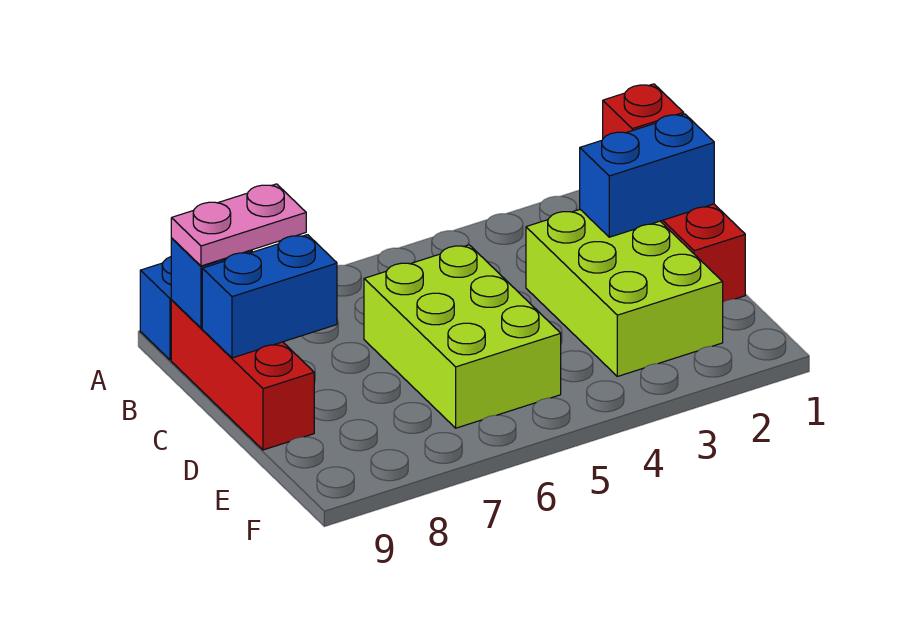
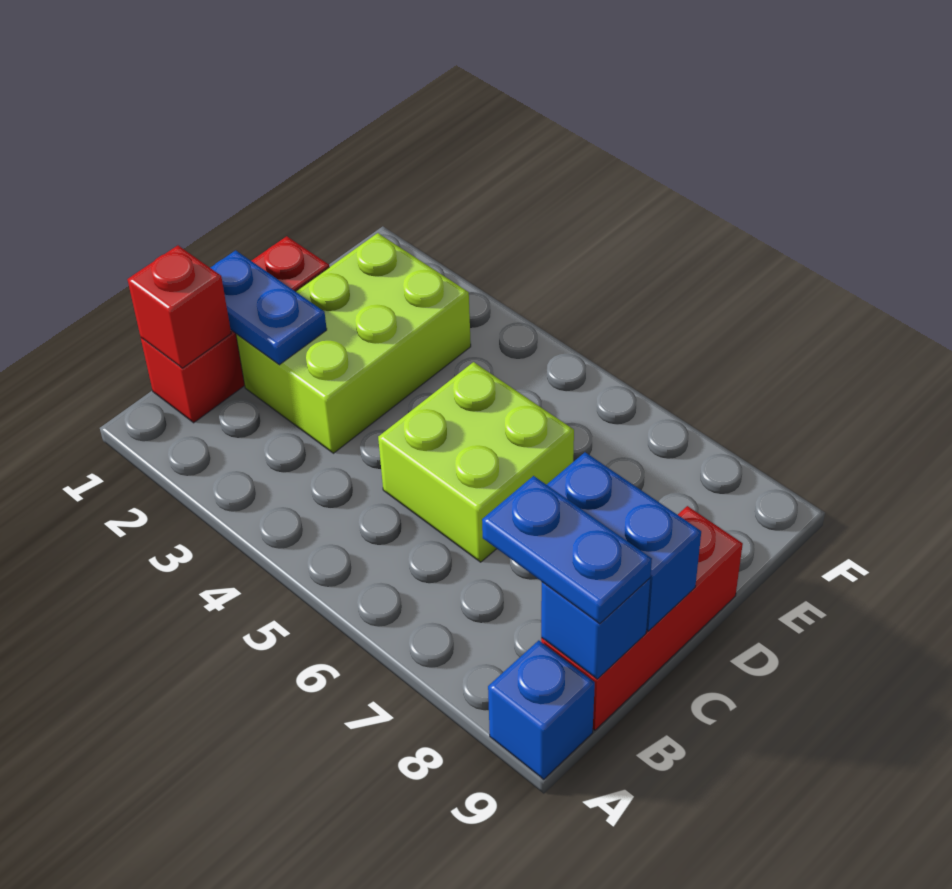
pink 1x2 plate [171,184,306,266] -> blue 1x2 plate [482,476,652,624]
blue 1x2 brick [580,114,714,237] -> blue 1x2 plate [210,250,327,365]
lime 2x3 brick [364,245,561,428] -> lime 2x2 brick [378,362,574,562]

